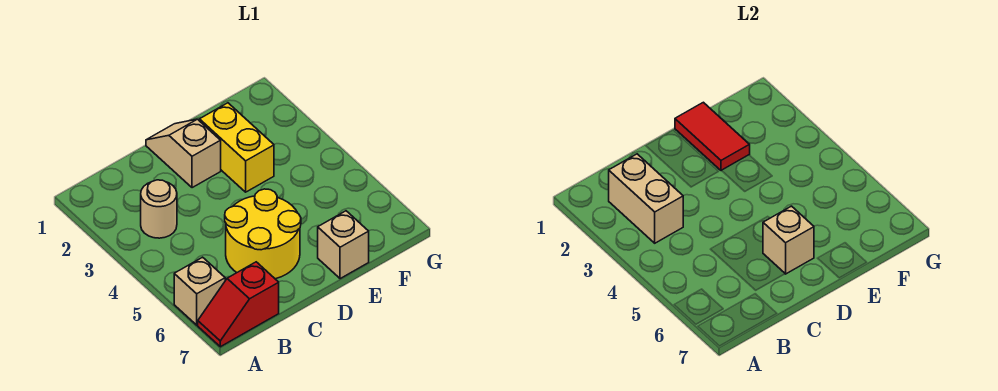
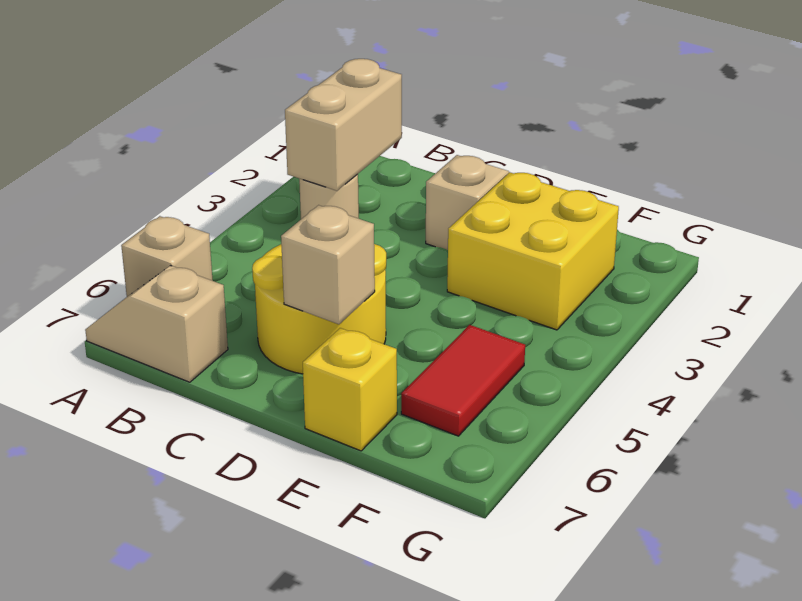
red 1x2 slope [198,262,279,347] -> tan 1x2 slope [85,266,228,382]
red 1x2 tile [675,102,750,171] -> red 1x2 tile moved to [401,325,525,436]
yellow 1x2 brick [199,103,274,192] -> yellow 2x2 brick [447,172,619,330]
tan 1x1 brick [318,211,369,279] -> yellow 1x1 brick [303,328,397,451]

